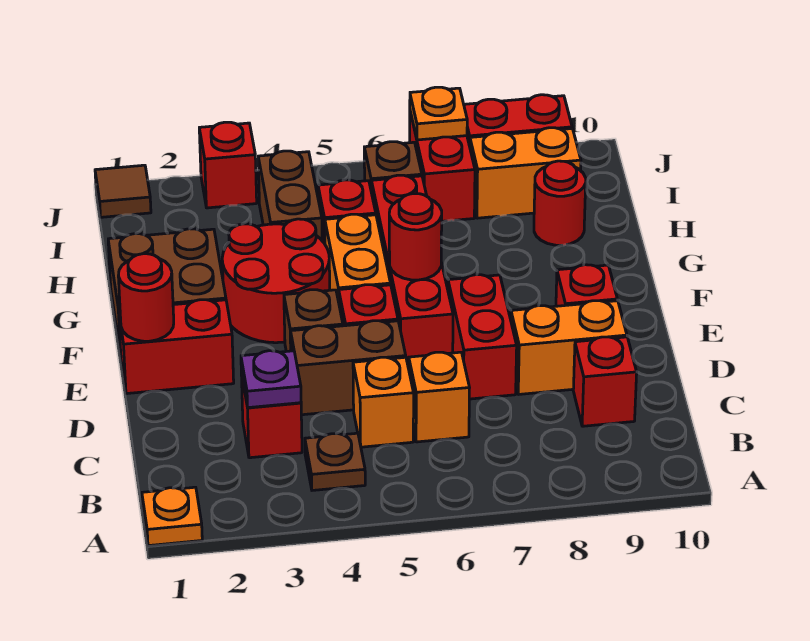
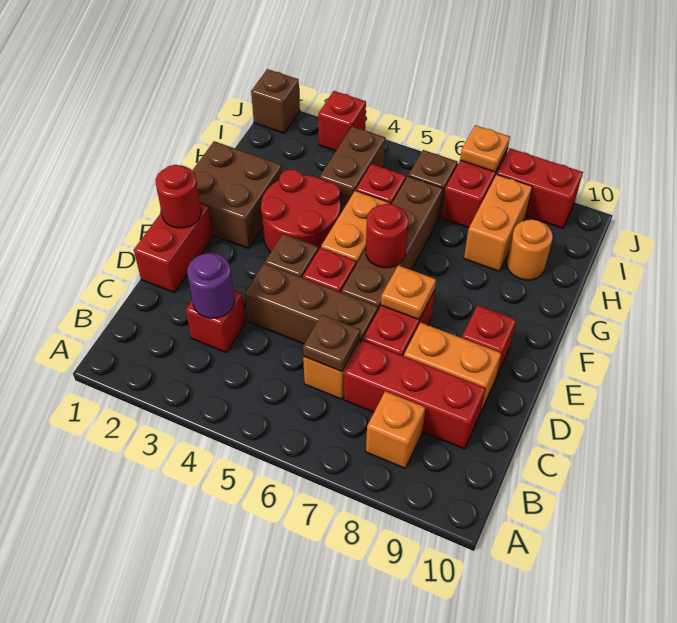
orange 1x1 plate [142,487,202,546] -> orange 1x1 plate moved to [381,265,436,320]
brown 1x1 plate [305,433,365,490] -> brown 1x1 plate moved to [303,315,360,372]
purple 1x1 plate [241,351,301,408] -> purple 1x1 round brick [187,253,234,318]
orange 1x1 brick [353,357,414,447] -> orange 1x1 brick moved to [366,391,426,468]
red 1x1 brick [573,337,637,426] -> red 1x3 brick [344,340,486,449]
brown 1x2 brick [291,321,406,415] -> brown 1x3 brick [245,264,378,344]
red 1x2 brick [119,300,234,394] -> red 1x2 brick turned to [134,203,213,293]
red 1x4 brick [371,175,453,367] -> brown 1x4 brick [341,176,443,310]
red 1x1 round brick [534,161,586,245] -> orange 1x1 round brick [507,220,553,280]
orange 1x2 brick [470,128,581,218] -> orange 1x2 brick turned to [464,175,532,271]
brown 1x1 tile [95,165,151,217] -> brown 1x1 brick [251,69,300,133]

